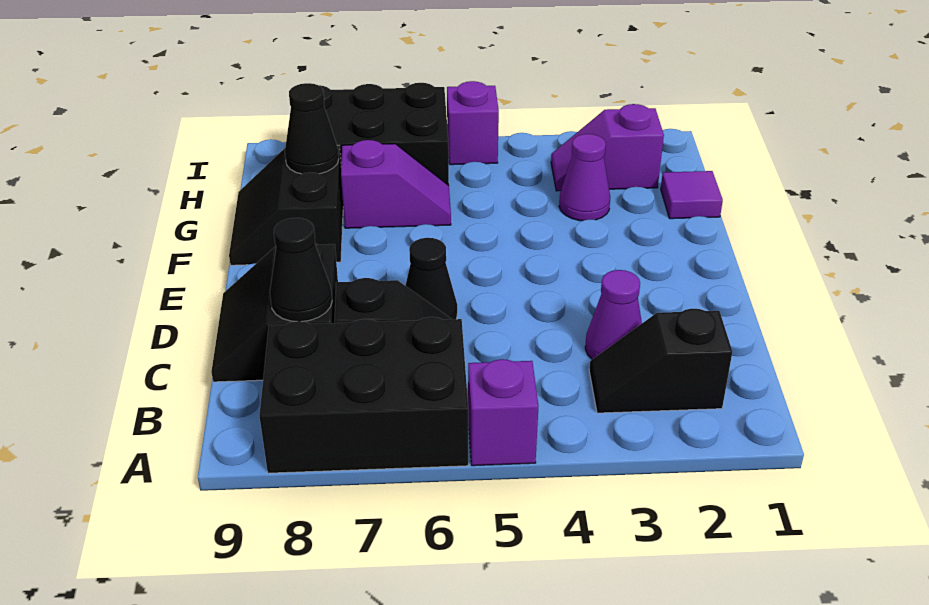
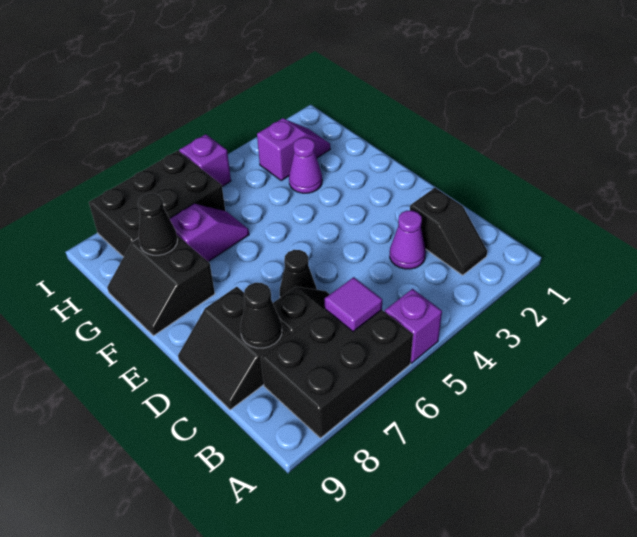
black 1x2 slope [589,309,732,413] -> black 1x2 slope turned to [410,188,487,275]
purple 1x1 tile [661,171,723,219] -> purple 1x1 tile moved to [325,277,382,332]
purple 1x2 slope [551,104,664,191] -> purple 1x2 slope turned to [257,118,330,181]

